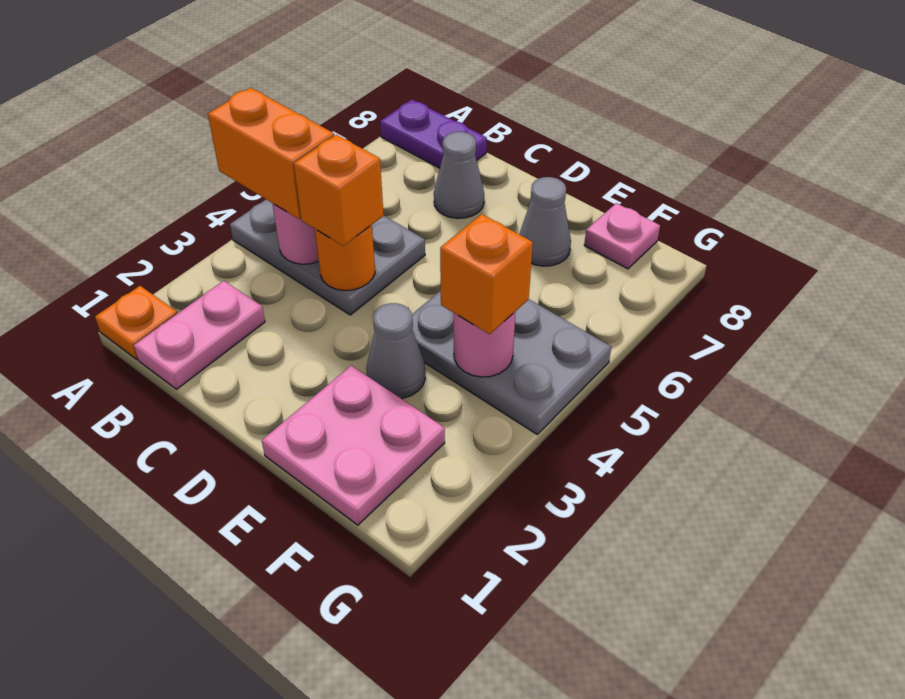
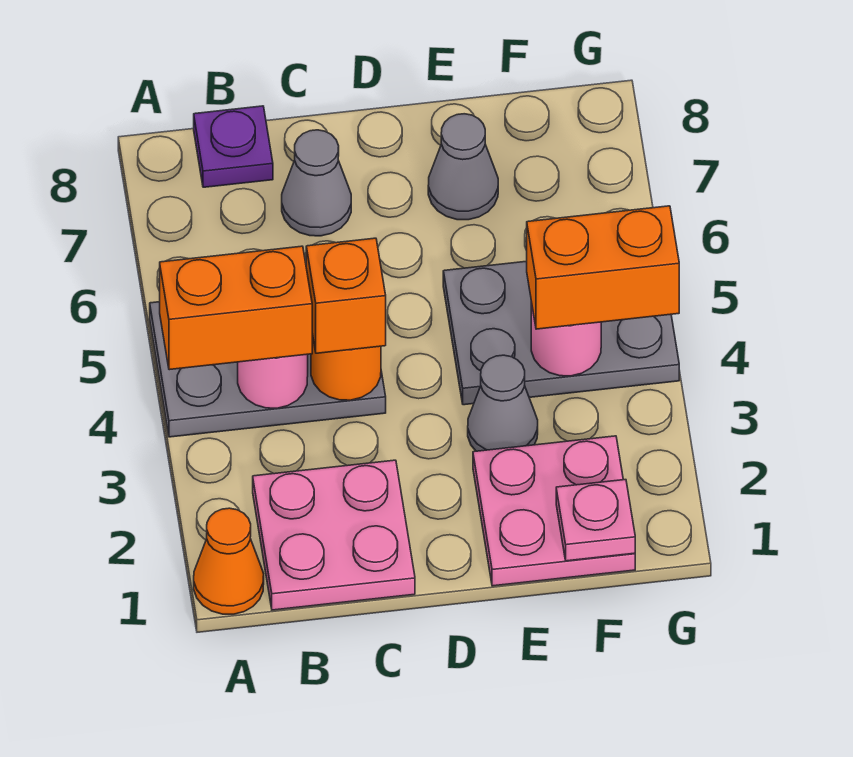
orange 1x1 plate [95,286,177,359] -> orange 1x1 cone [194,508,264,614]
purple 1x2 plate [380,100,487,168] -> purple 1x1 plate [194,106,273,187]
pink 1x2 plate [134,281,265,389] -> pink 2x2 plate [253,460,415,610]
orange 1x1 brick [440,214,533,334] -> orange 1x2 brick [527,206,679,329]
pink 1x1 plate [584,203,660,269] -> pink 1x1 plate moved to [556,480,635,561]

